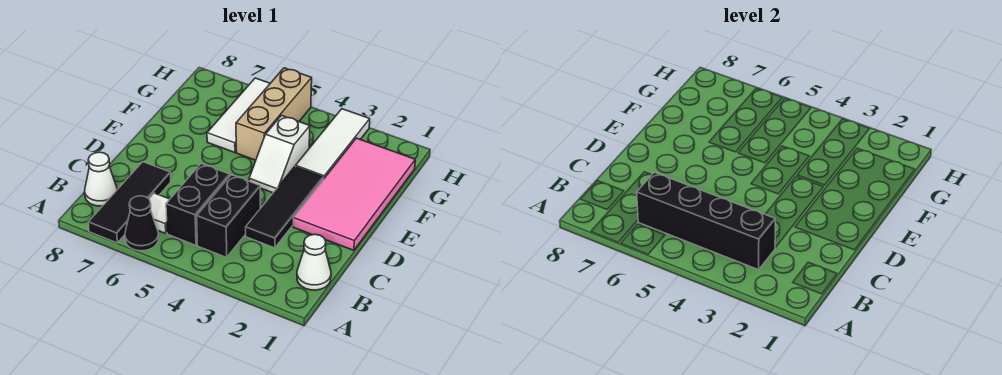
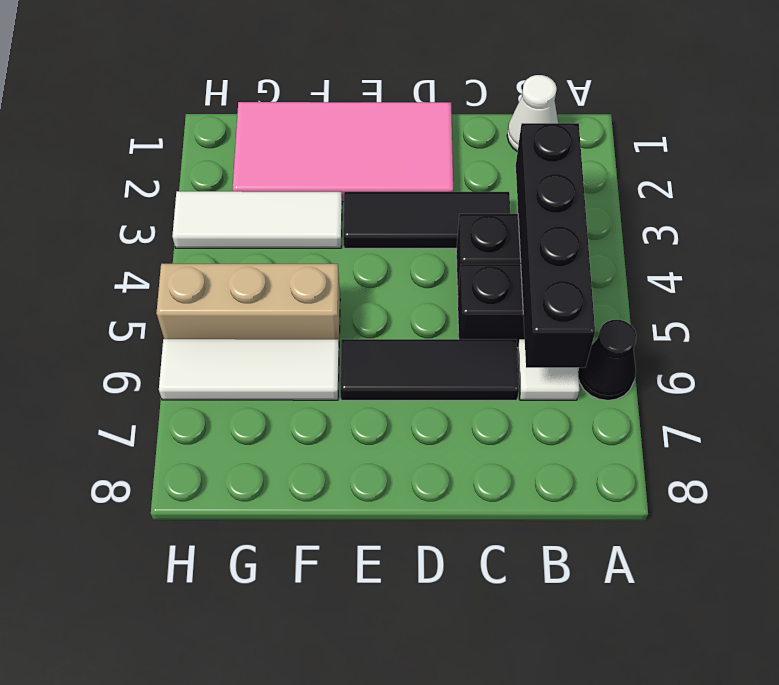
black 1x3 tile [88,162,171,243] -> black 1x3 tile moved to [340,339,519,400]
white 1x1 cone [85,152,117,206] -> none
white 1x2 slope [249,115,310,193] -> none

